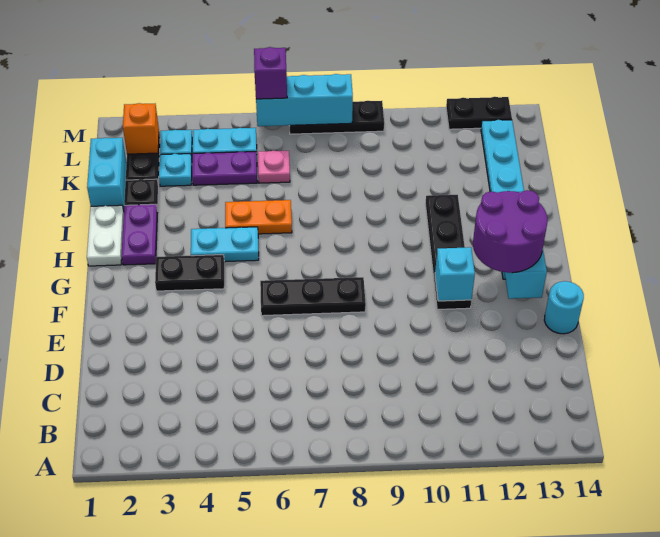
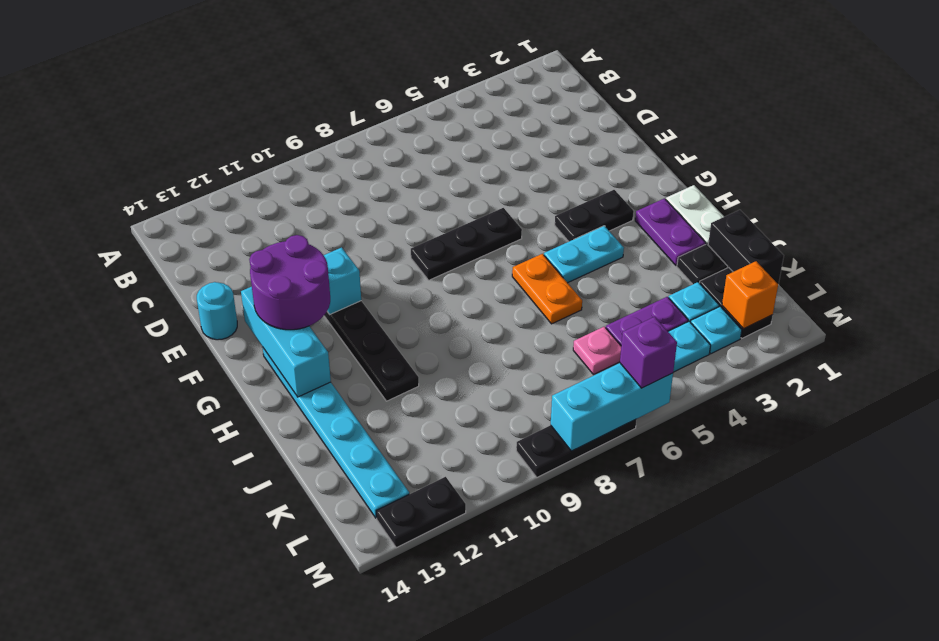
orange 1x2 plate [225,200,292,234] -> orange 1x2 plate turned to [512,254,582,324]
cyan 1x2 brick [87,138,127,210] -> black 1x2 brick [708,210,784,285]

